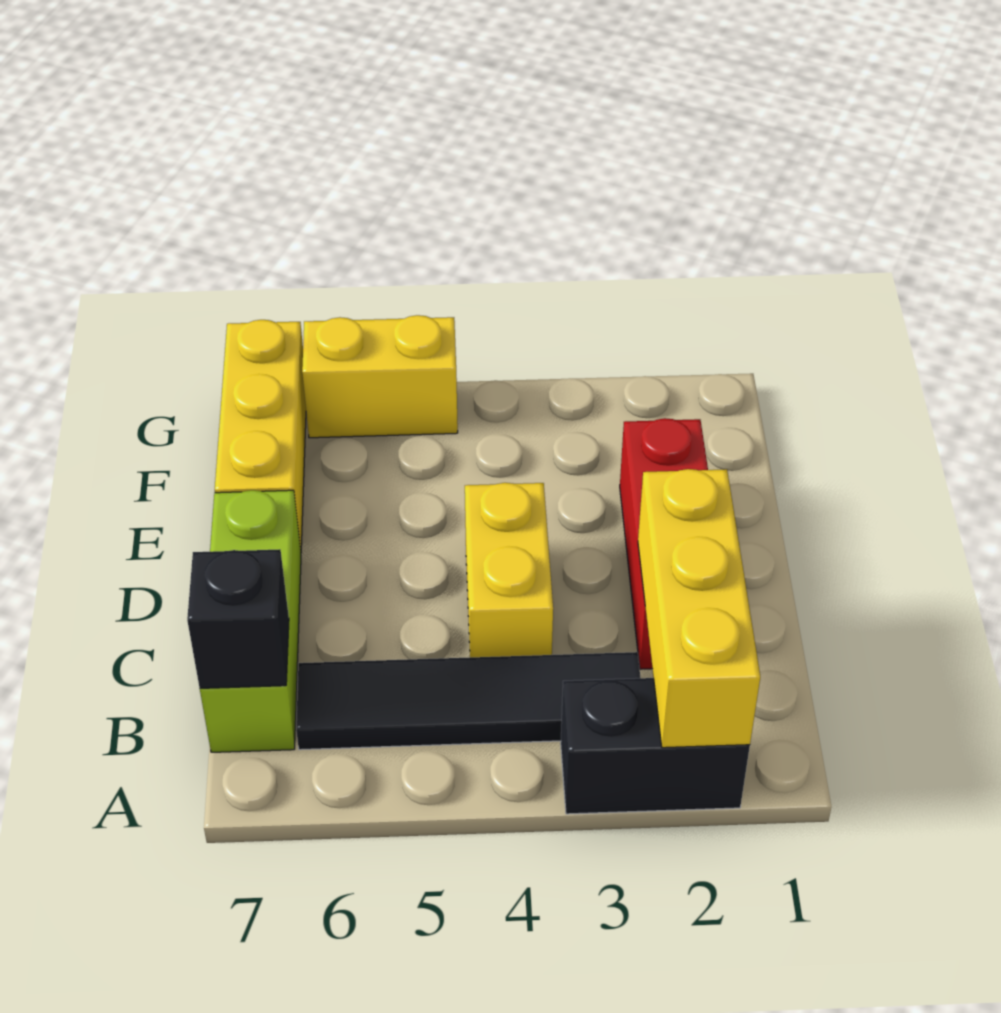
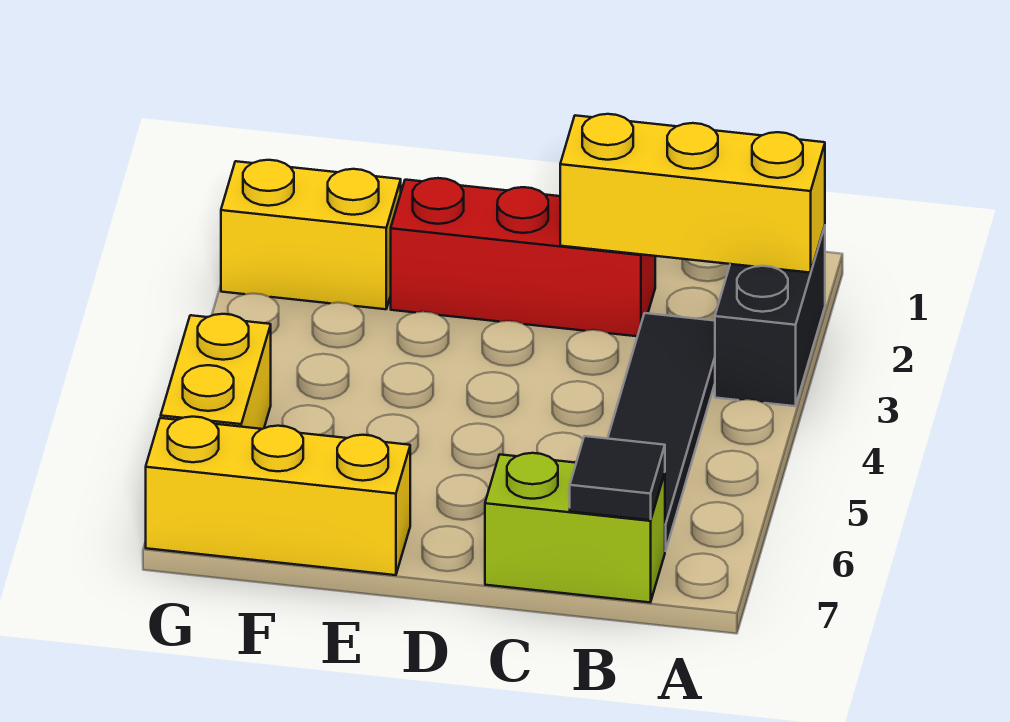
lime 1x3 brick [200,490,301,752] -> lime 1x2 brick [485,453,665,602]
black 1x1 brick [187,549,289,688] -> black 1x1 tile [570,436,665,520]
yellow 1x2 brick [465,483,553,657] -> yellow 1x2 brick moved to [221,160,401,309]

